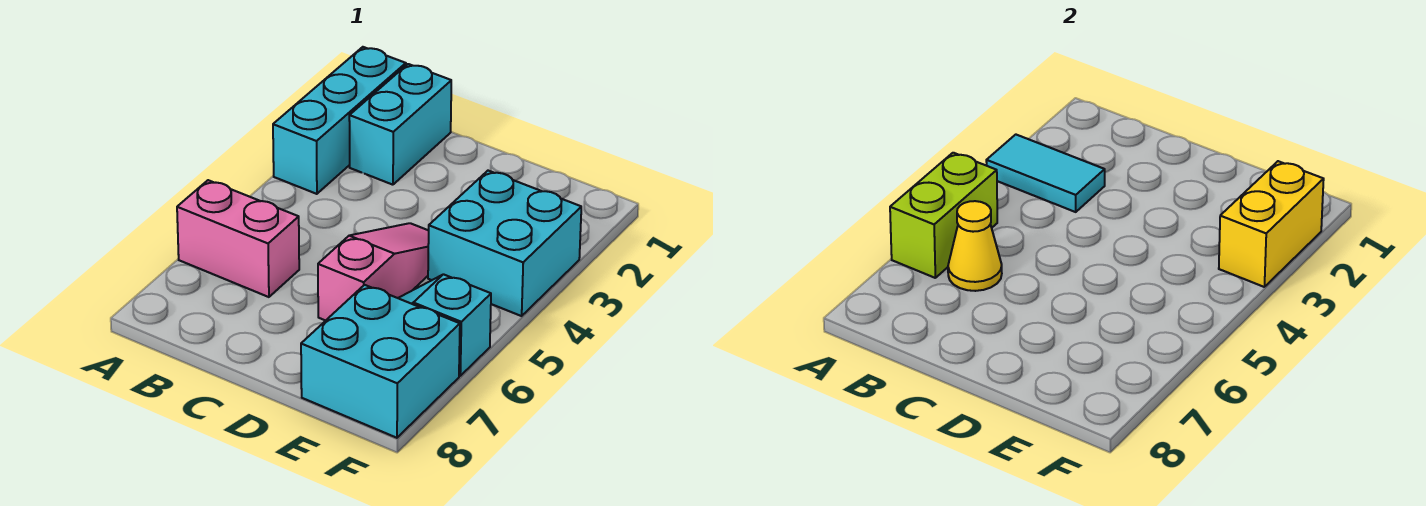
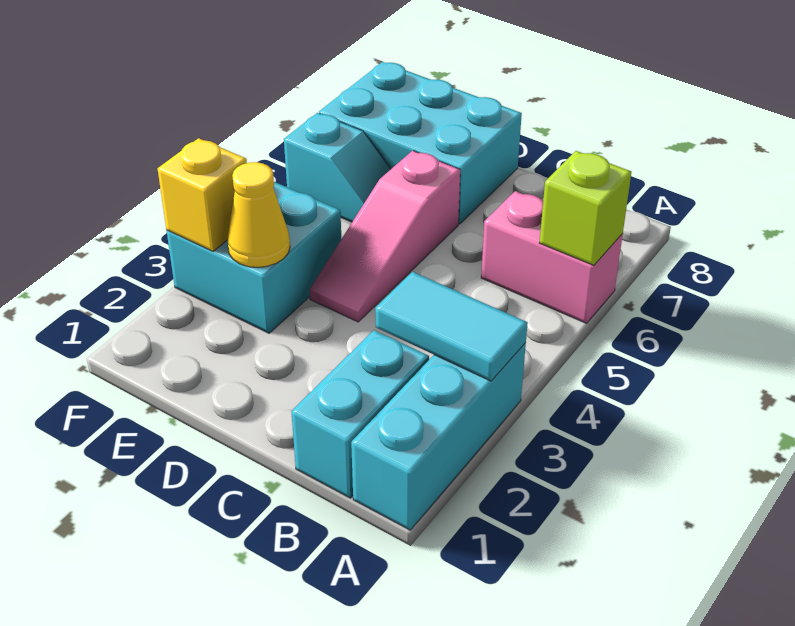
lime 1x2 brick [890,153,997,278] -> lime 1x1 brick [540,151,631,265]
yellow 1x1 cone [948,201,1002,291] -> yellow 1x1 cone moved to [227,162,290,267]
cyan 2x2 brick [301,285,460,438] -> cyan 2x3 brick [319,62,522,224]
yellow 1x2 brick [1219,161,1324,287] -> yellow 1x1 brick [157,138,247,251]

